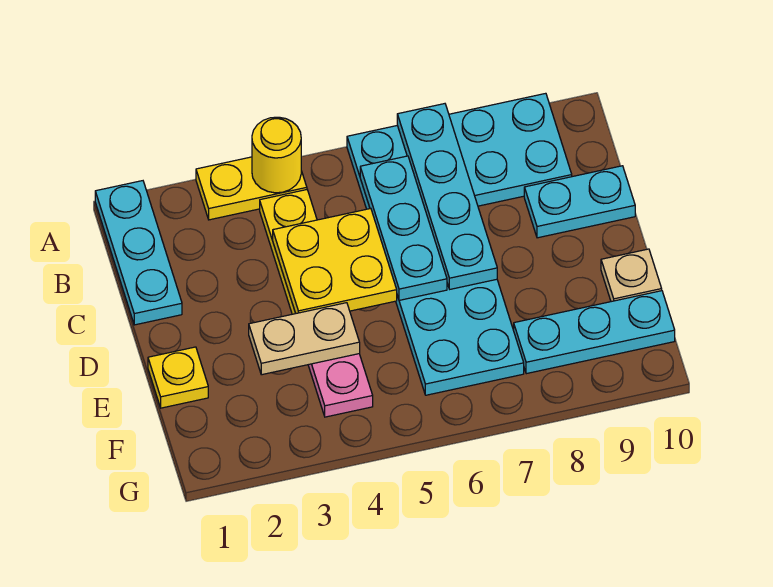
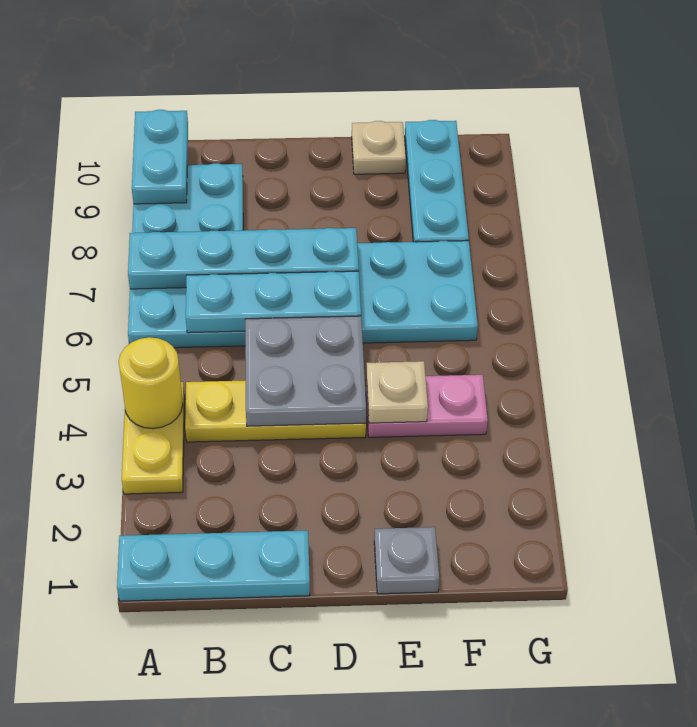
yellow 2x2 plate [273,209,397,313] -> grey 2x2 plate [245,316,366,426]
cyan 1x2 plate [524,166,635,238] -> cyan 1x2 plate moved to [132,110,188,204]
yellow 1x1 plate [148,347,208,408] -> grey 1x1 plate [374,527,439,594]
tan 1x2 plate [249,303,360,375] -> tan 1x1 plate [366,361,428,423]

